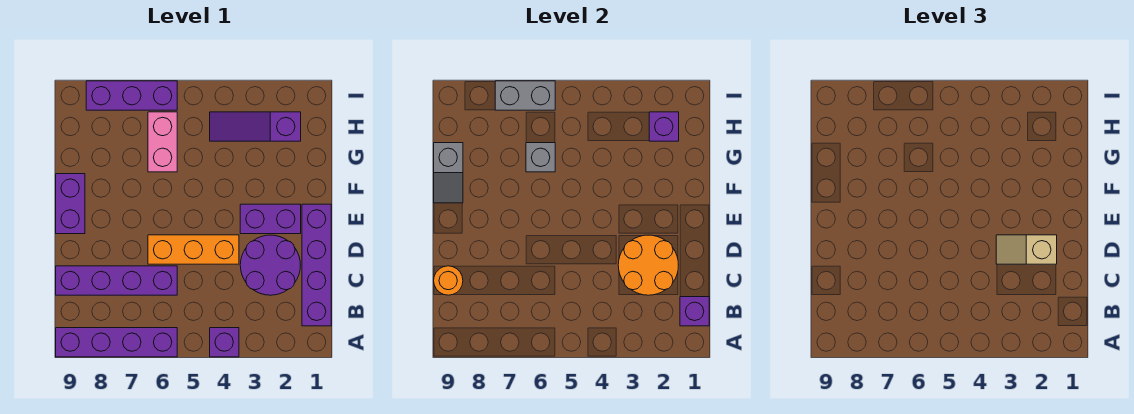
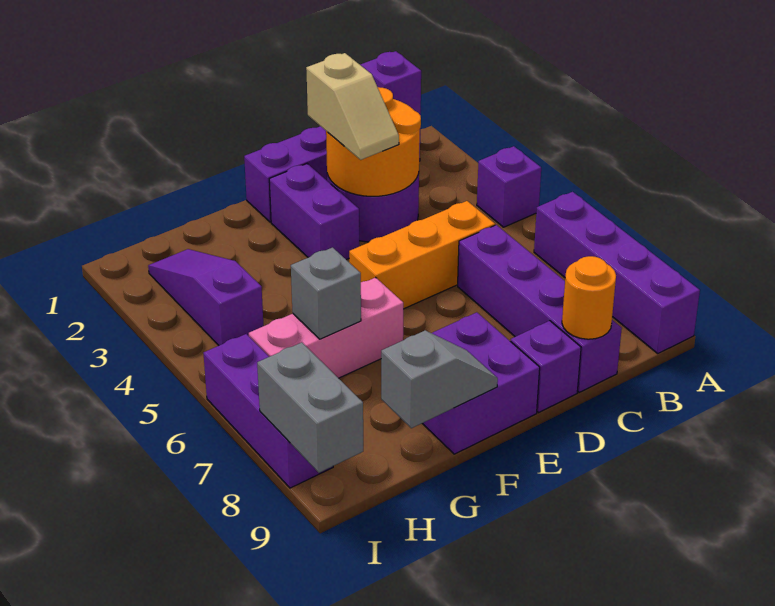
orange 1x3 brick [148,235,239,264] -> orange 1x3 brick turned to [349,201,495,309]
purple 1x2 brick [56,174,85,234] -> purple 2x2 brick [422,312,540,454]
pink 1x2 brick [148,112,177,172] -> pink 1x3 brick [249,278,403,378]
purple 1x3 slope [210,112,301,141] -> purple 1x3 slope turned to [148,249,263,345]
purple 1x1 brick [649,112,679,141] -> purple 1x1 brick moved to [511,321,581,412]
grey 1x2 brick [495,81,555,110] -> grey 1x2 brick moved to [257,342,363,473]

